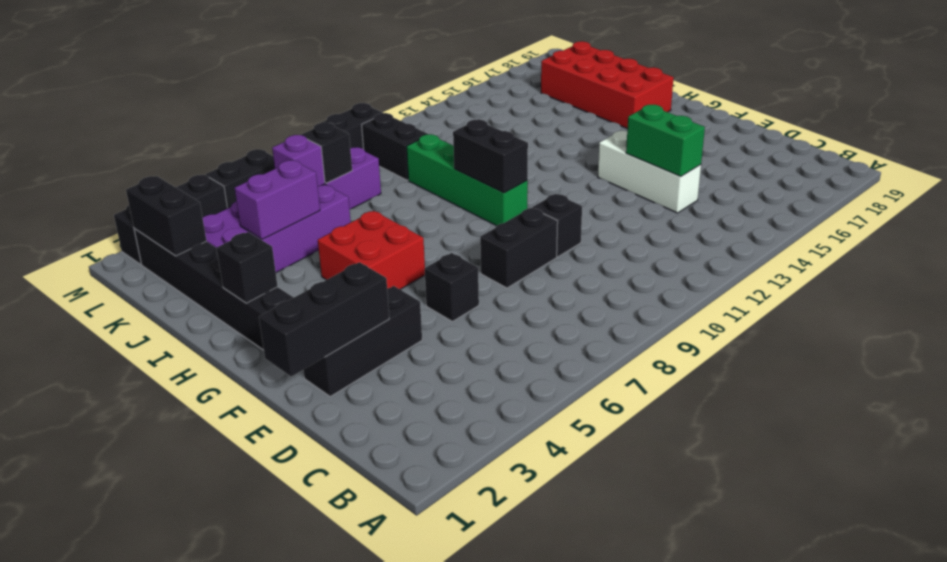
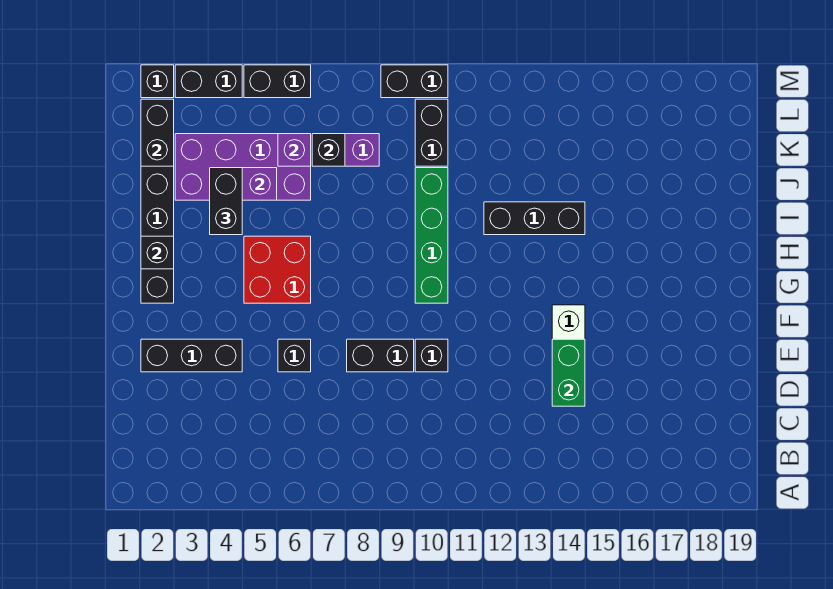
black 1x3 brick [259,262,389,377] -> black 1x3 brick moved to [484,202,585,235]
black 1x2 brick [453,119,528,193] -> black 1x2 brick moved to [210,168,242,235]
red 2x4 brick [541,41,674,129] -> none

